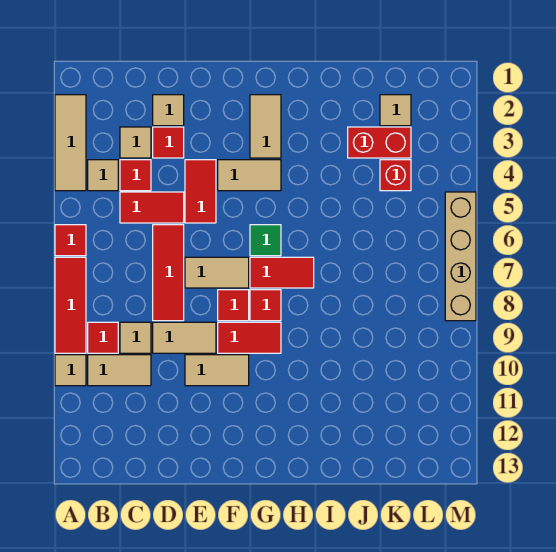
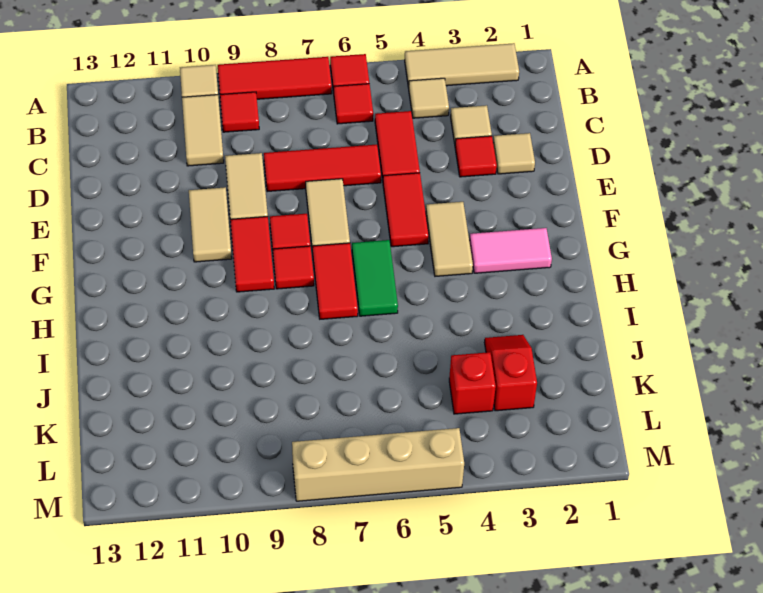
red 1x1 tile [120,160,151,191] -> red 1x1 tile moved to [334,84,373,124]
tan 1x1 tile [120,322,151,353] -> none
red 1x2 tile [185,160,216,223] -> red 1x2 tile turned to [383,173,429,247]
tan 1x2 tile [250,95,281,158] -> pink 1x2 tile [469,228,552,273]
green 1x1 tile [250,225,281,256] -> green 1x2 tile [352,240,398,316]
red 1x2 brick [348,127,411,158] -> red 1x2 slope [485,335,537,411]
tan 1x1 tile [380,95,411,126] -> none

